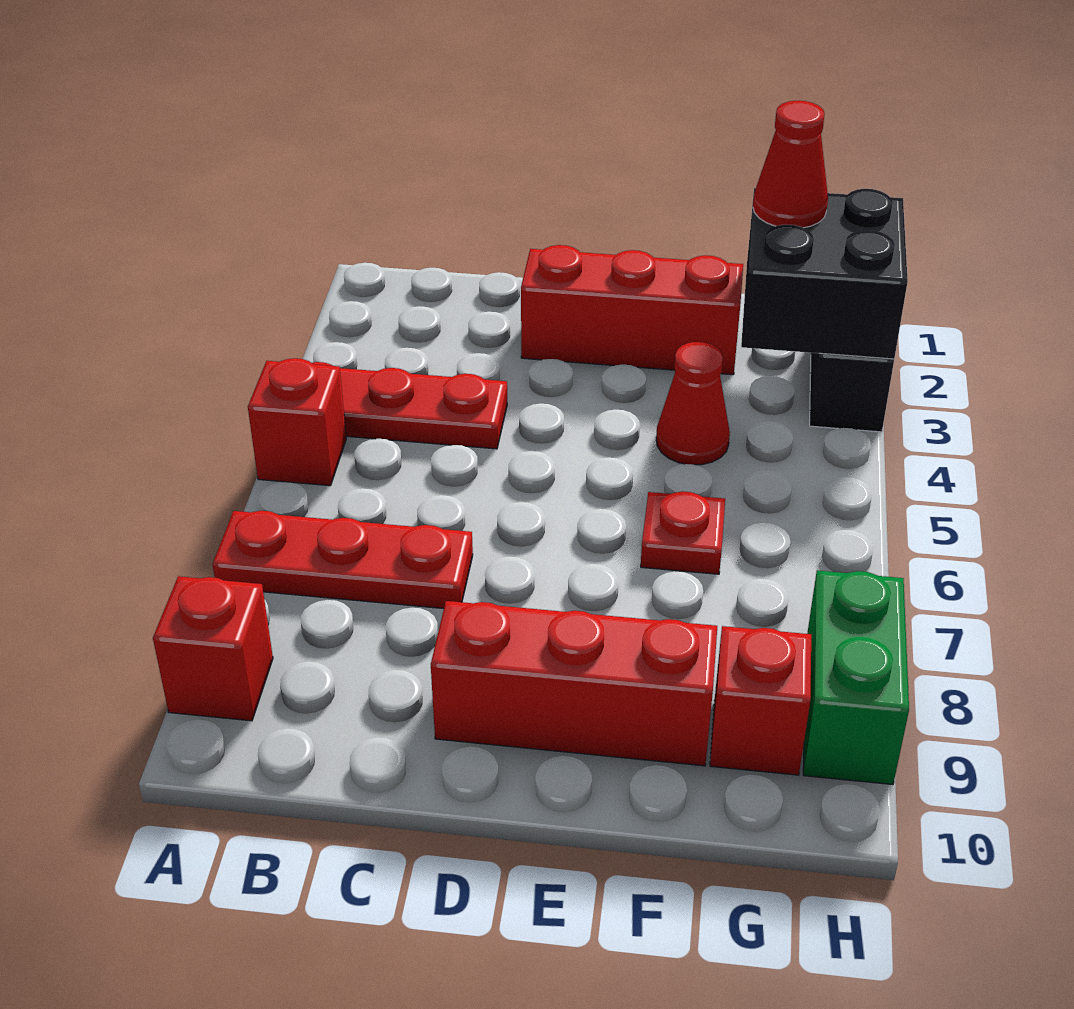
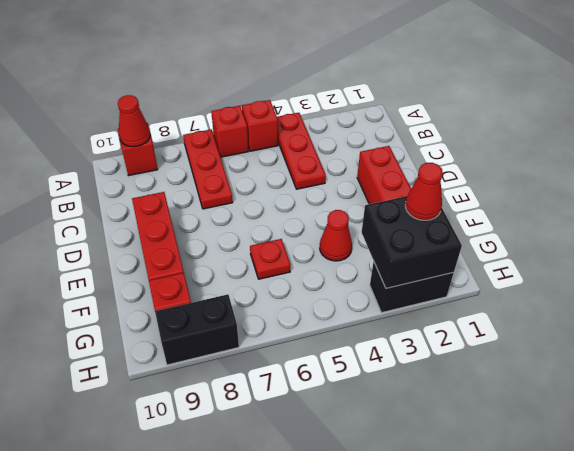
none -> red 1x1 brick [211,106,249,157]
none -> red 1x1 cone [118,95,150,147]
green 1x2 brick [803,570,909,785] -> black 1x2 brick [155,294,239,365]

